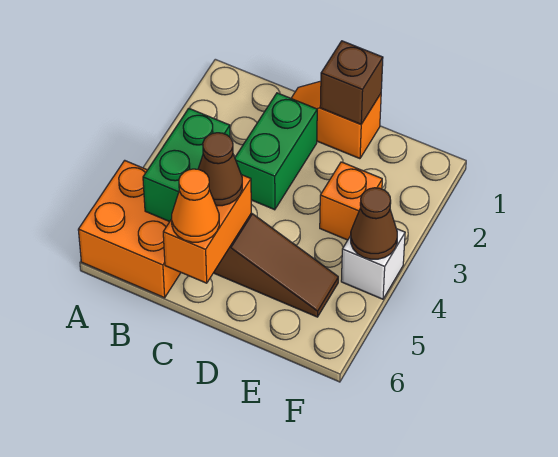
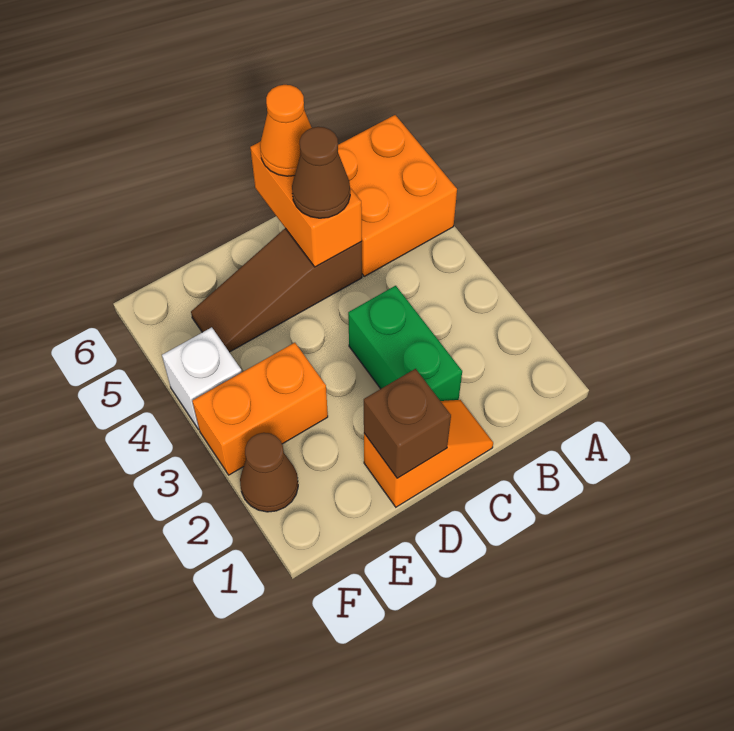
green 1x2 brick [143,108,230,222] -> none
orange 1x1 brick [320,162,382,240] -> orange 1x2 brick [192,343,328,475]
brown 1x1 cone [351,188,397,259] -> brown 1x1 cone moved to [240,433,298,512]

